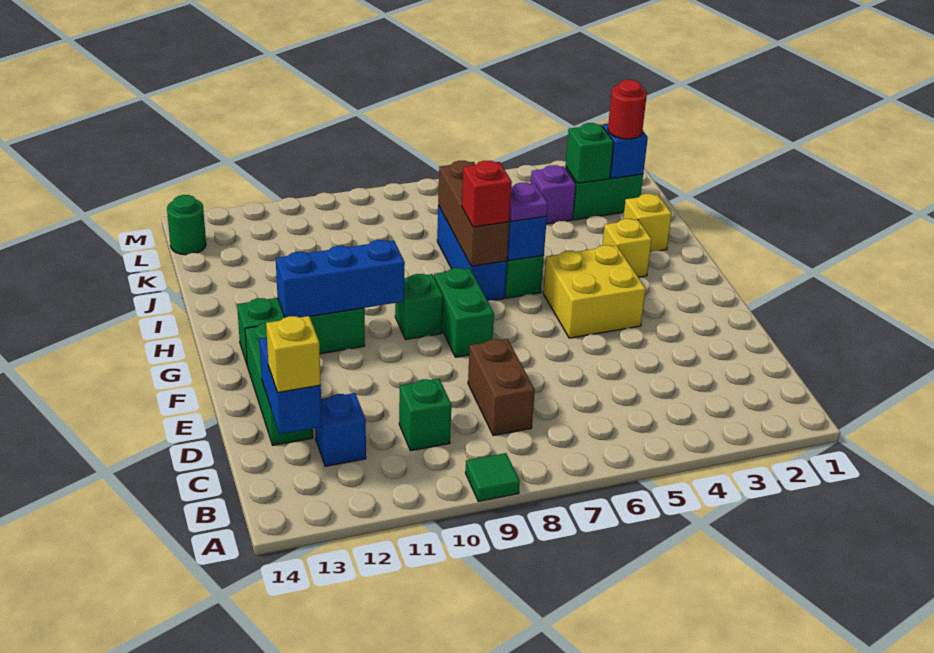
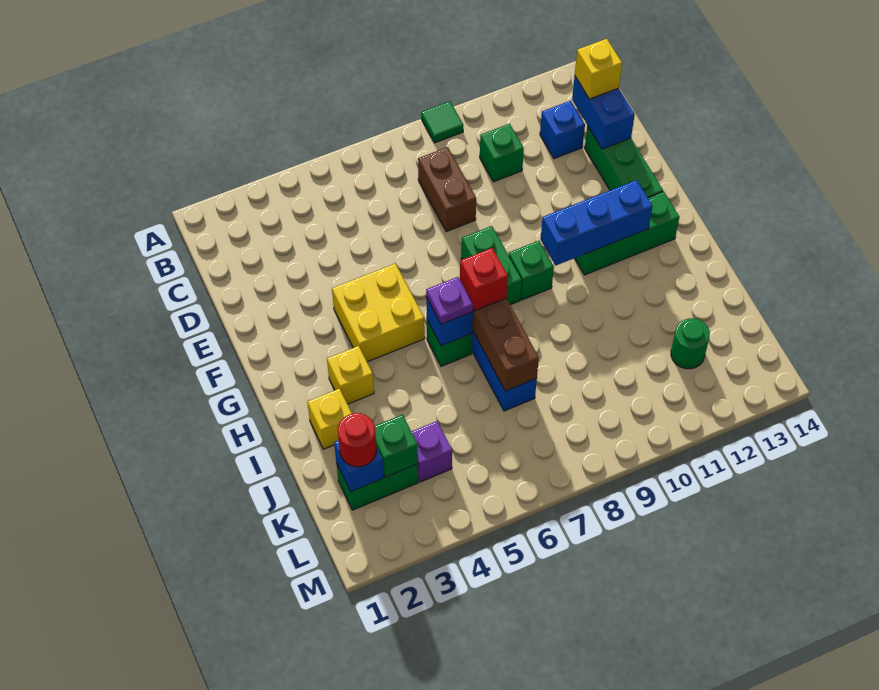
green 1x1 round brick [167,195,206,255] -> green 1x1 round brick moved to [671,318,710,369]

